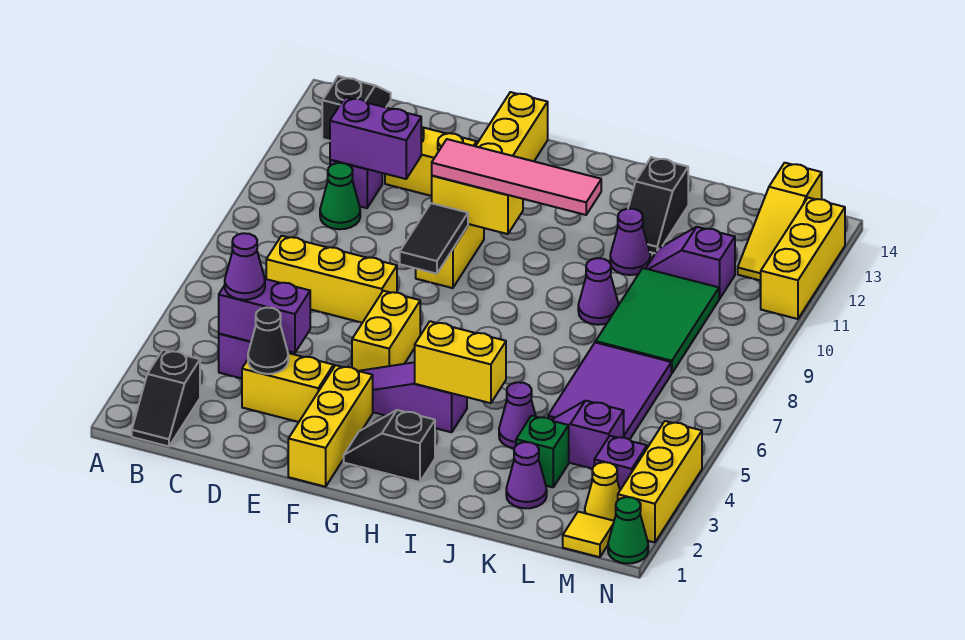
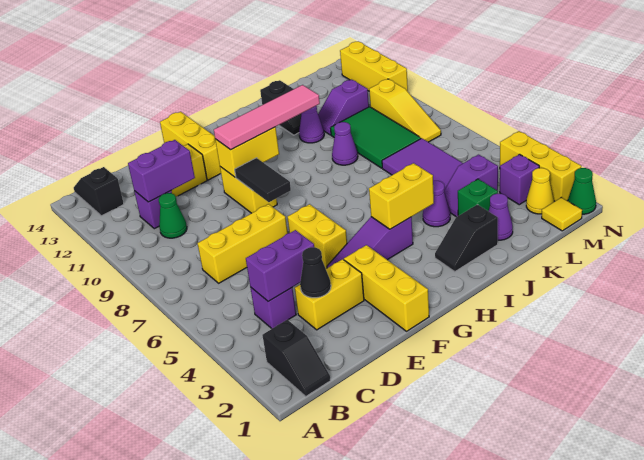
purple 1x1 cone [225,233,265,300] -> none
black 1x2 slope [344,410,435,482] -> black 1x2 slope moved to [435,205,498,272]
yellow 1x3 slope [738,163,822,281] -> yellow 1x3 slope moved to [369,79,441,142]

